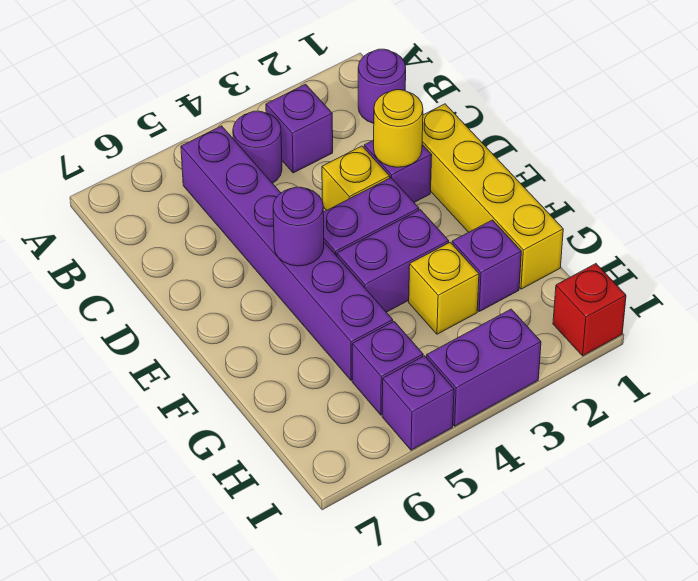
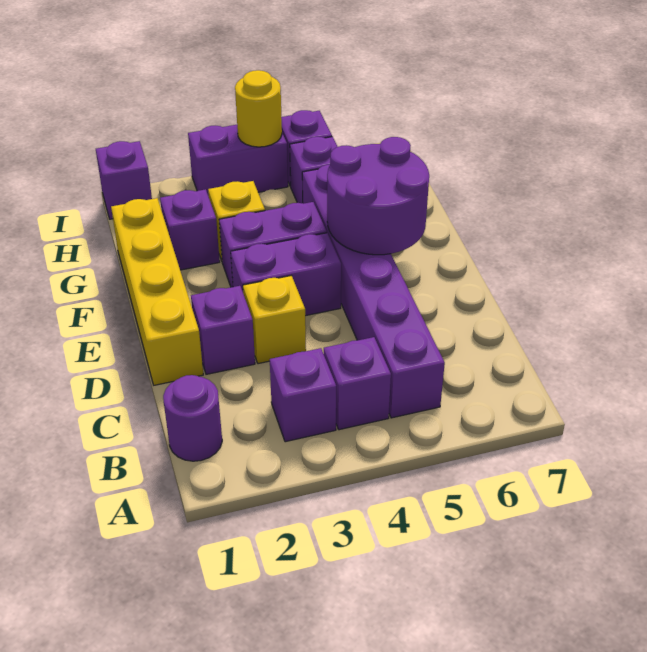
purple 1x1 round brick [233,111,282,183] -> purple 1x1 brick [324,337,391,430]
yellow 1x1 round brick [374,90,423,167] -> yellow 1x1 round brick moved to [235,70,282,147]
purple 1x1 round brick [273,187,324,266] -> purple 2x2 round brick [327,137,429,255]
red 1x1 brick [553,264,626,356] -> purple 1x1 brick [96,141,152,219]

